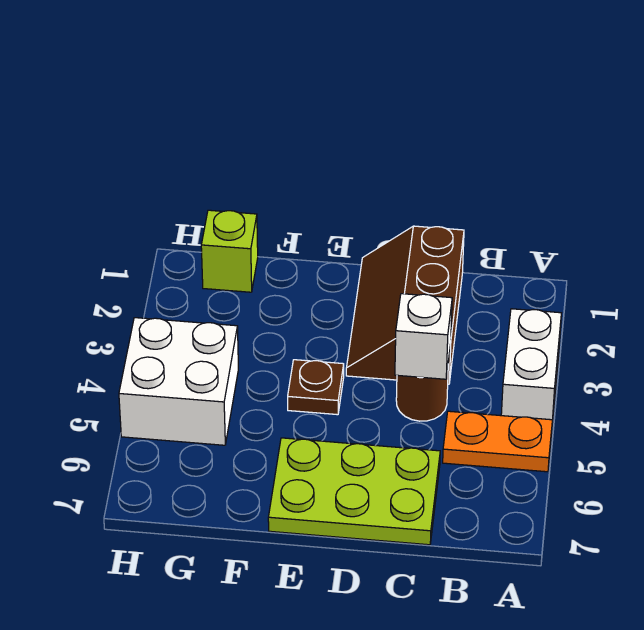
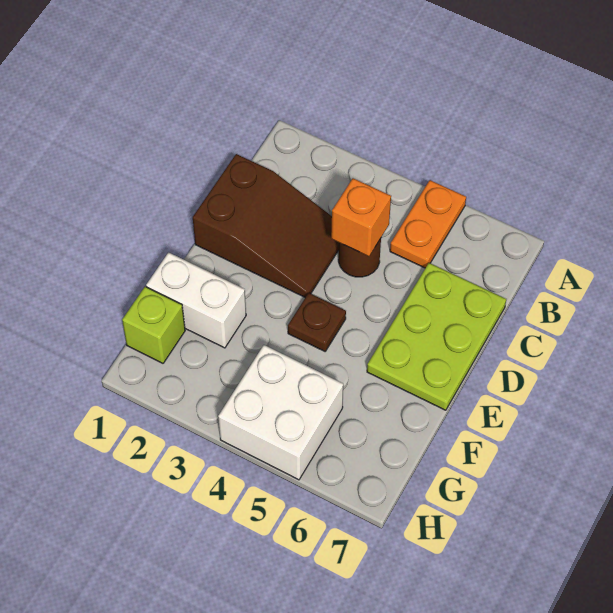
white 1x2 brick [501,309,561,423] -> white 1x2 brick moved to [146,252,246,348]
brown 2x3 slope [346,226,464,384] -> brown 2x3 slope turned to [193,154,339,298]
white 1x1 brick [395,294,452,379] -> orange 1x1 brick [331,178,391,256]

